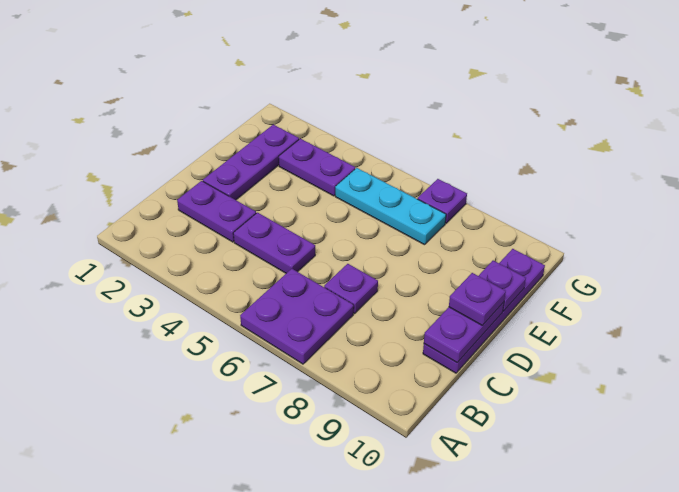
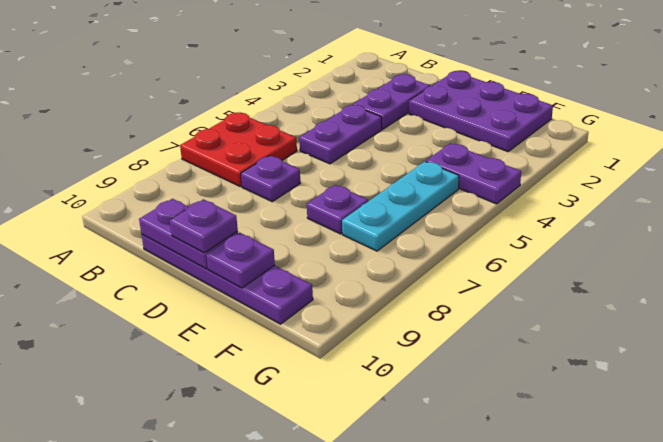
purple 2x2 plate [240,269,354,364] -> red 2x2 plate [180,112,297,186]
purple 1x3 plate [203,125,299,200] -> purple 2x3 plate [409,71,553,152]
purple 1x2 plate [279,139,355,196] -> purple 1x2 plate turned to [426,143,521,204]
purple 1x1 plate [418,179,467,223] -> purple 1x1 plate moved to [307,185,368,234]

